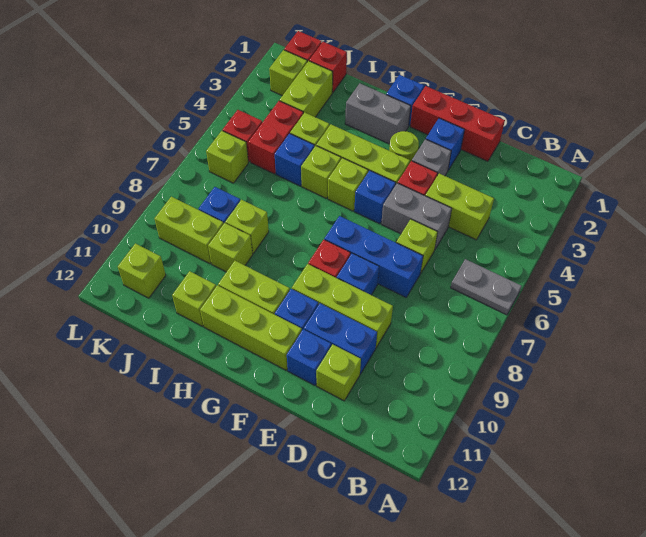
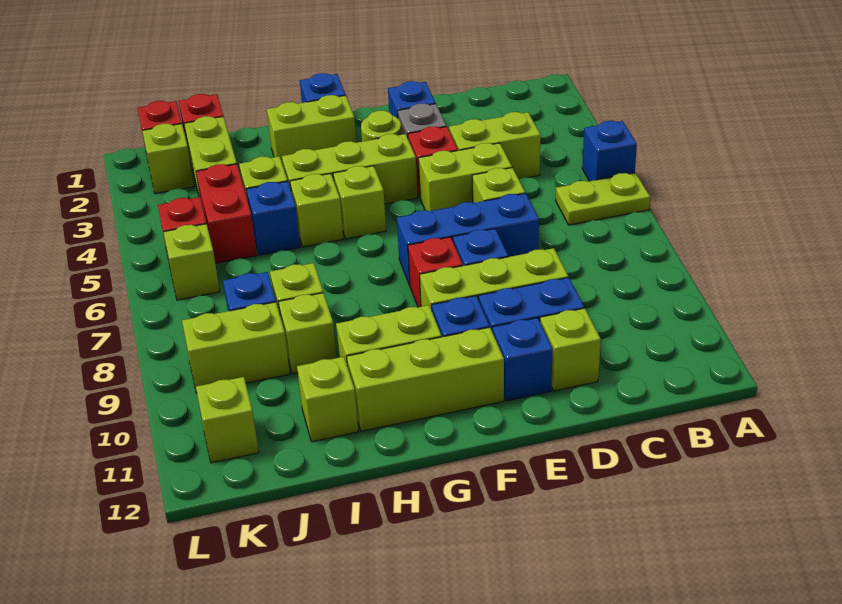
grey 1x2 plate [451,259,521,315] -> lime 1x2 plate [556,173,650,225]
red 1x3 brick [410,86,505,161] -> none
grey 1x2 brick [381,183,452,249] -> lime 1x2 brick [418,143,512,211]
blue 1x1 brick [354,171,396,224] -> blue 1x1 brick moved to [582,121,637,181]
grey 1x2 brick [345,83,411,144] -> lime 1x2 brick [267,95,356,165]

